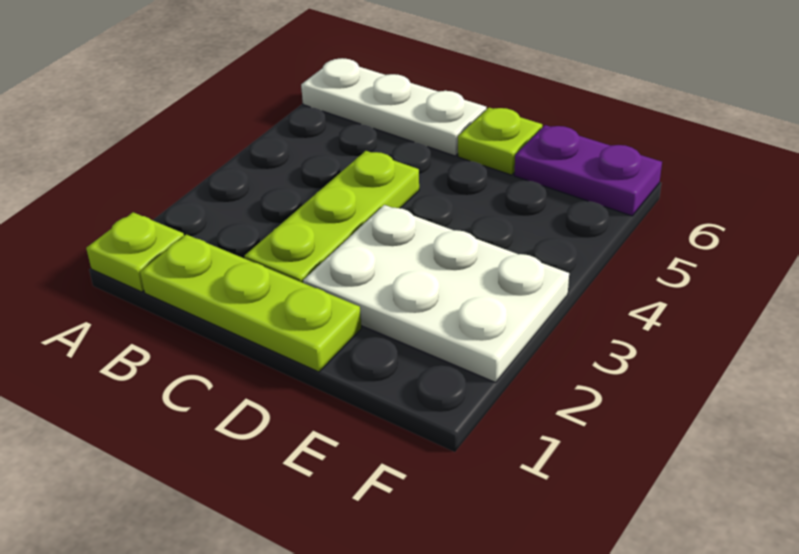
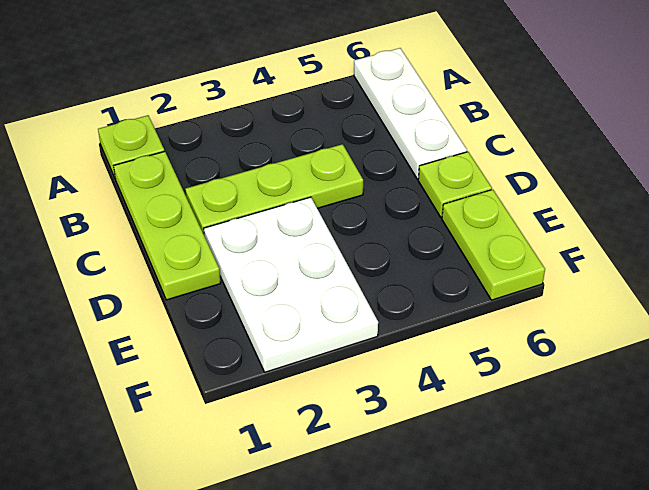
purple 1x2 plate [514,125,662,216] -> lime 1x2 plate [442,190,545,300]

